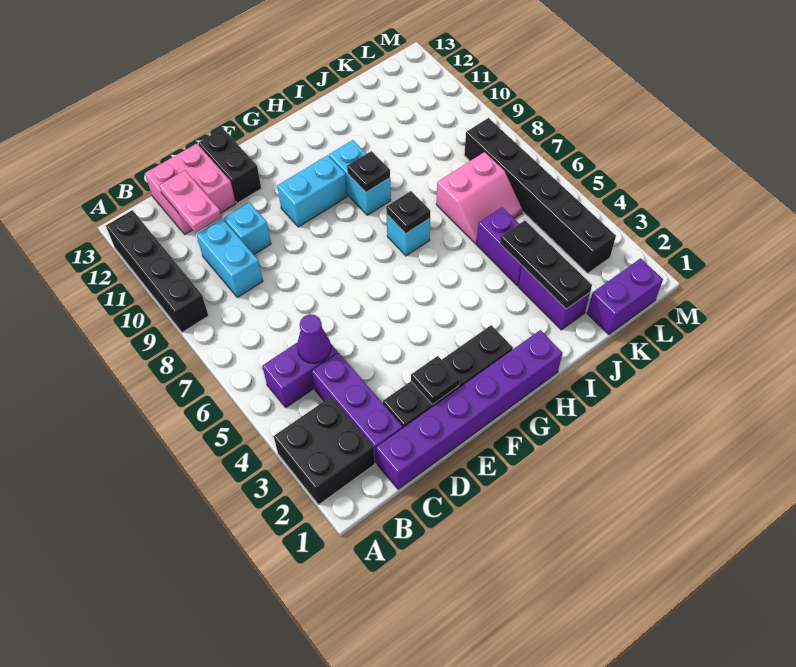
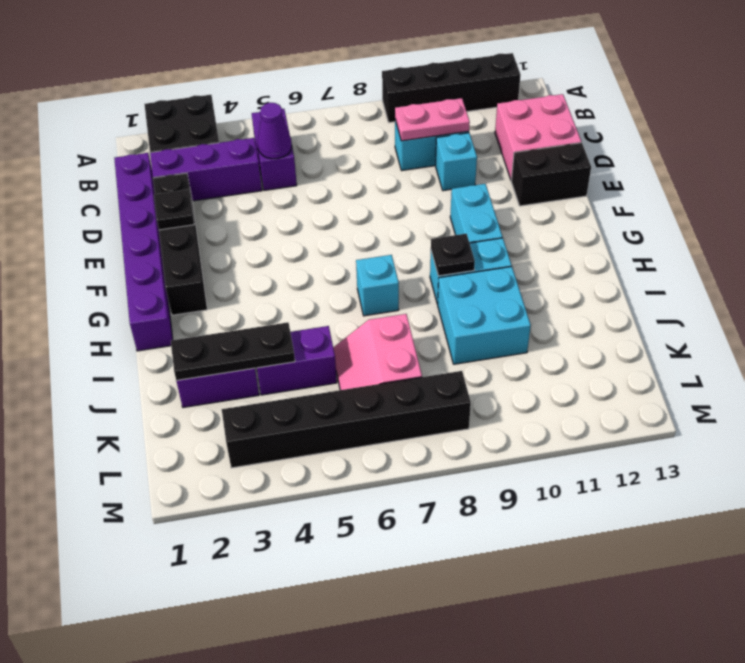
pink 1x2 plate [159,170,221,233] -> pink 1x2 plate moved to [395,98,470,141]
black 1x1 plate [386,191,430,234] -> none
none -> cyan 2x2 brick [438,266,531,364]
purple 1x2 brick [587,258,663,335] -> none

